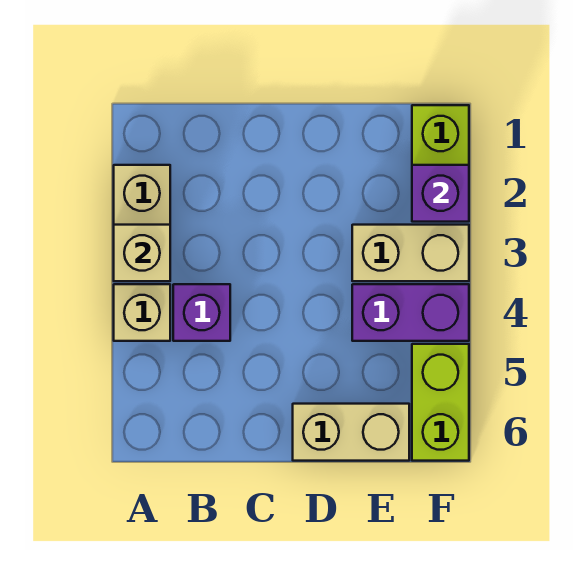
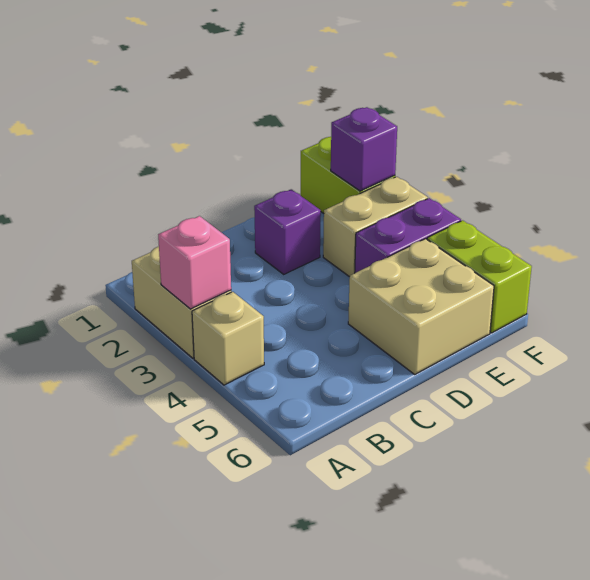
tan 1x1 brick [114,225,170,281] -> pink 1x1 brick [158,216,231,309]
purple 1x1 brick [173,284,230,341] -> purple 1x1 brick moved to [254,189,321,274]
tan 1x2 brick [293,404,409,461] -> tan 2x2 brick [348,239,494,374]

